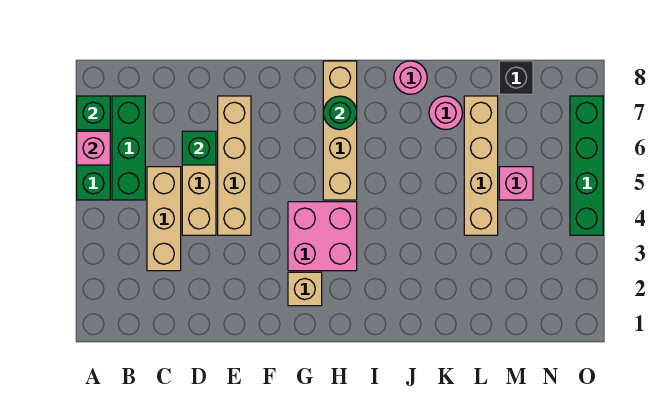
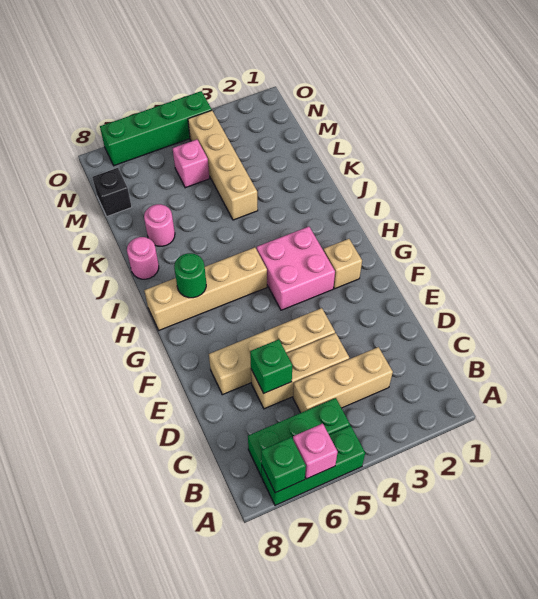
tan 1x4 brick [464,96,498,235] -> tan 1x4 brick turned to [188,110,258,220]

